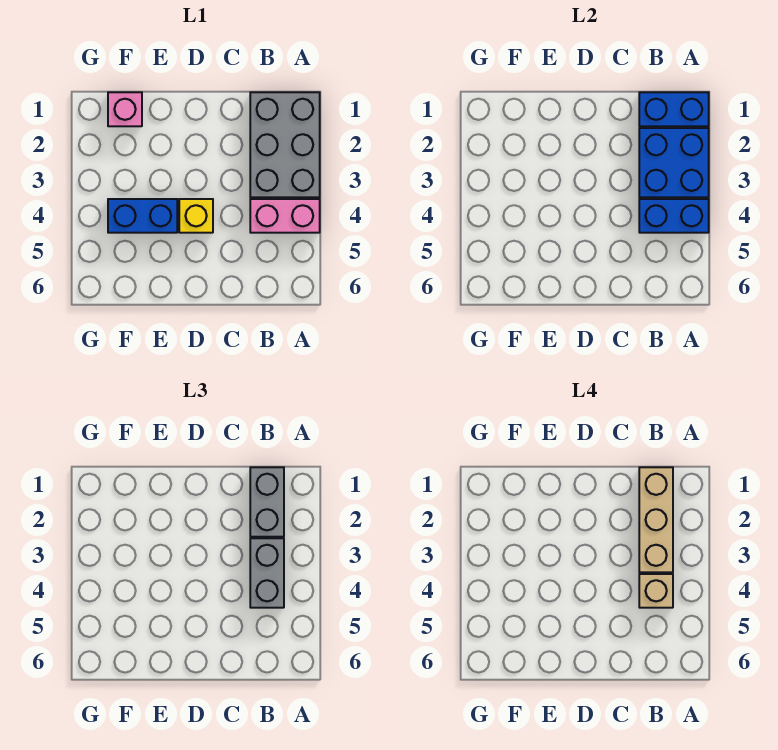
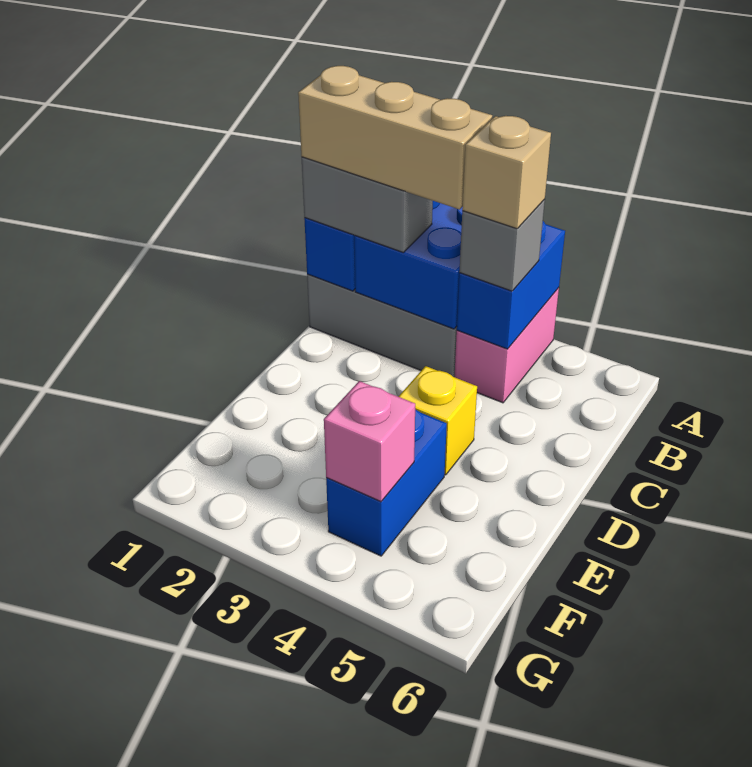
grey 1x2 brick [250,538,284,608] -> grey 1x1 brick [459,200,545,291]
pink 1x1 brick [108,92,142,126] -> pink 1x1 brick moved to [324,381,415,502]

